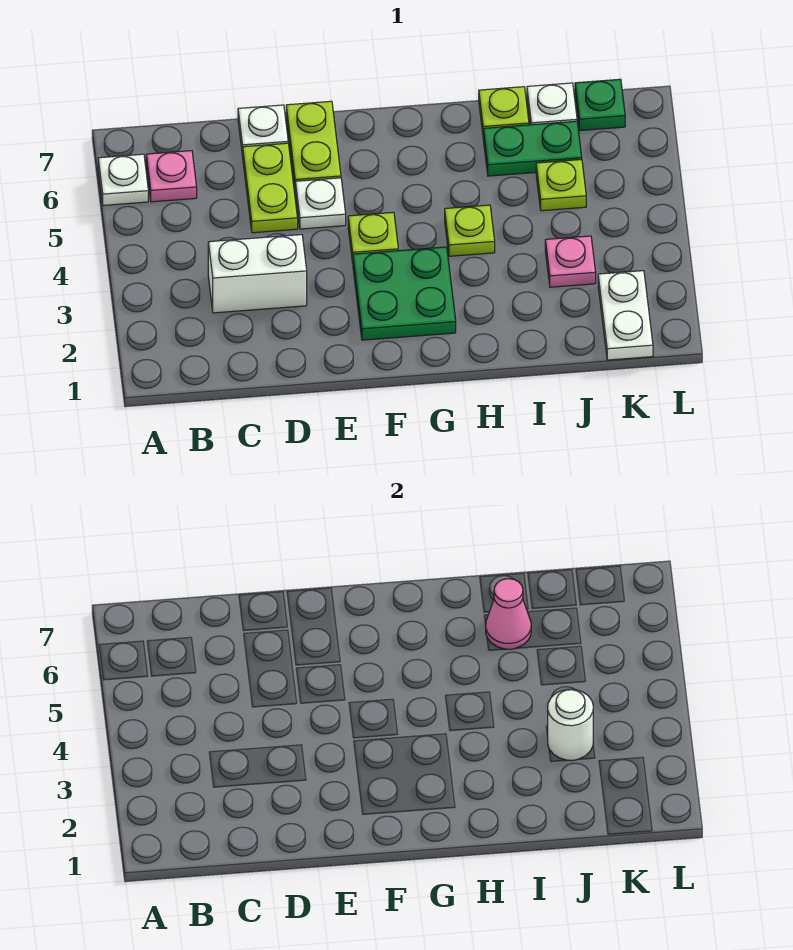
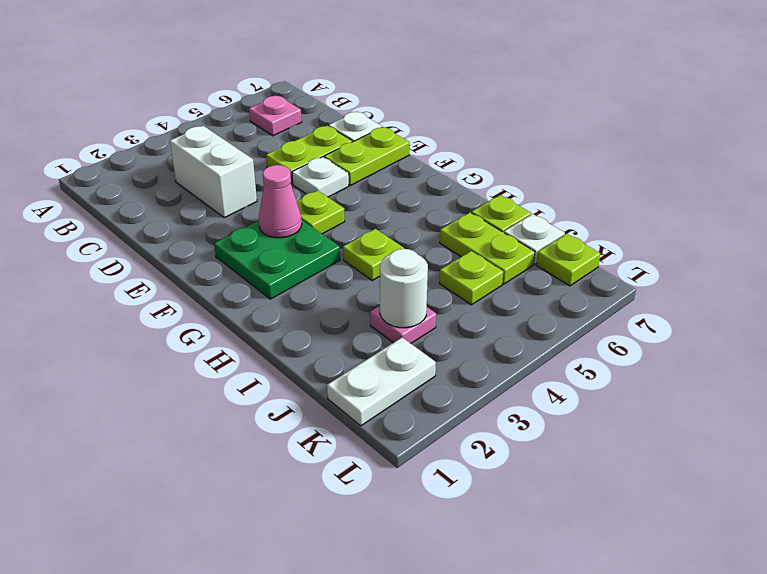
white 1x1 plate [98,154,148,205] -> none
green 1x2 plate [483,121,582,176] -> lime 1x2 plate [440,212,535,284]
pink 1x1 cone [486,579,531,649] -> pink 1x1 cone moved to [258,165,302,238]
green 1x1 plate [575,79,625,131] -> lime 1x1 plate [537,234,600,286]

